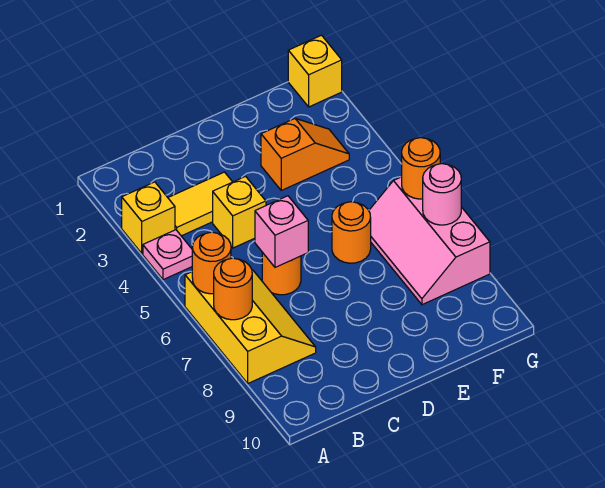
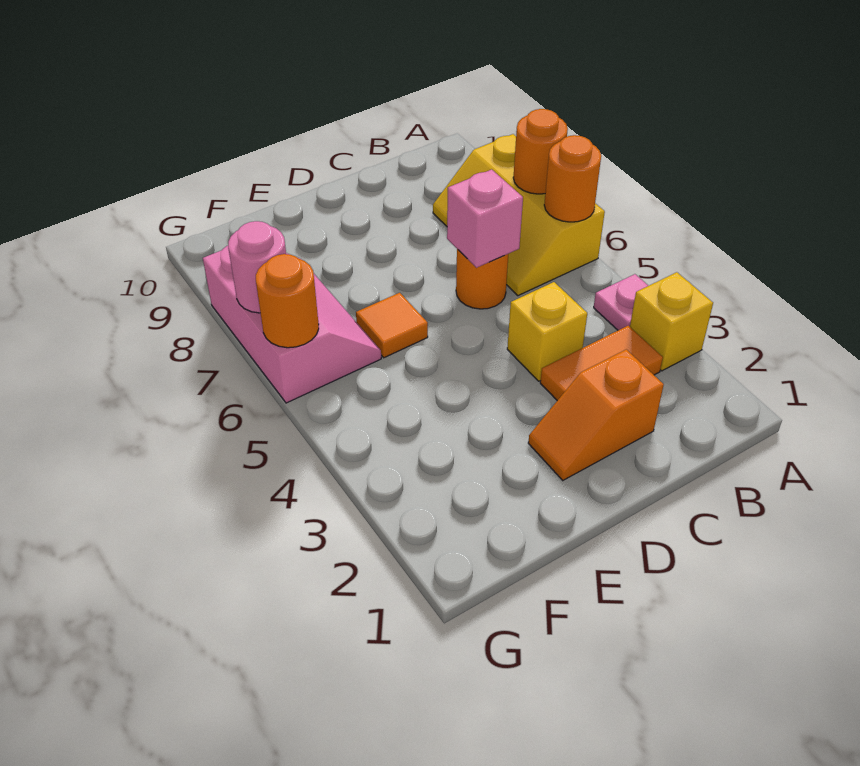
yellow 1x2 tile [168,172,232,236] -> orange 1x2 tile [540,326,663,401]
orange 1x2 slope [261,119,349,190] -> orange 1x2 slope moved to [528,349,664,480]
orange 1x1 round brick [332,202,371,263] -> orange 1x1 tile [356,293,428,358]
yellow 1x1 brick [288,35,342,107] -> none

